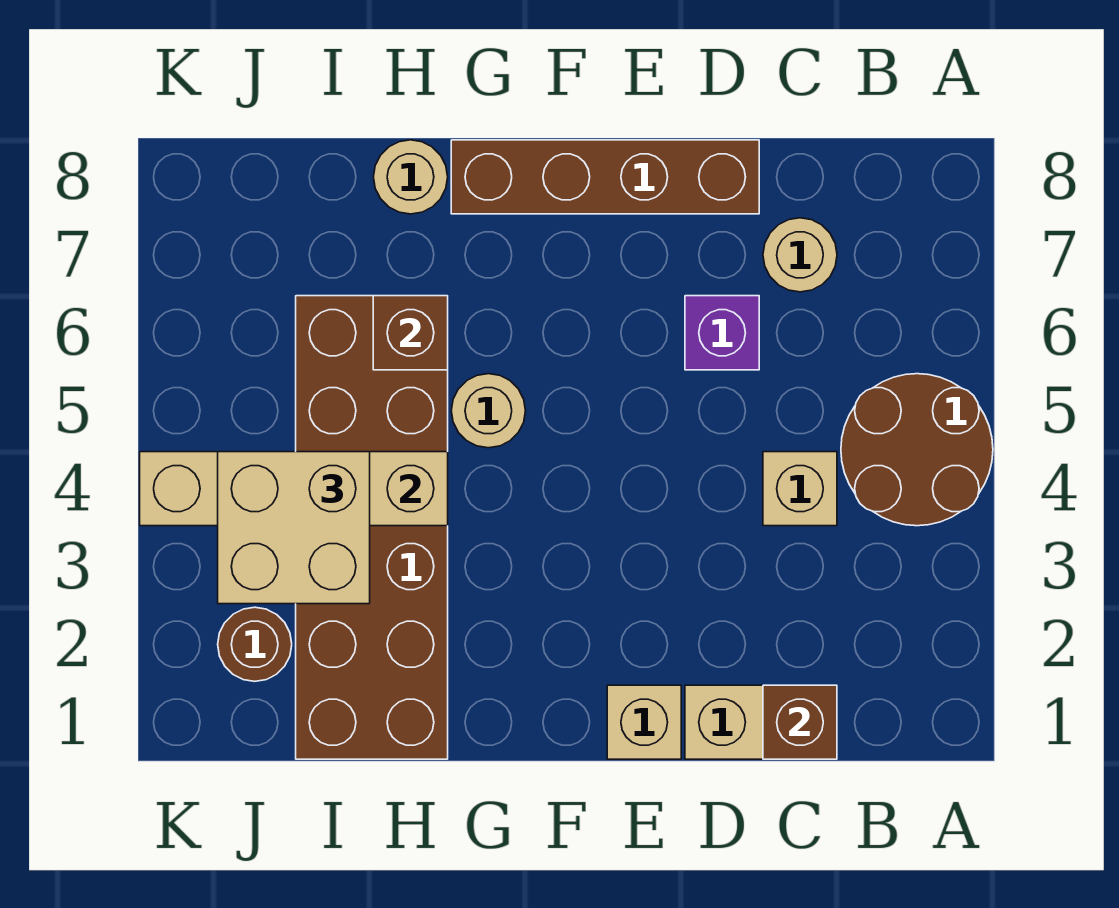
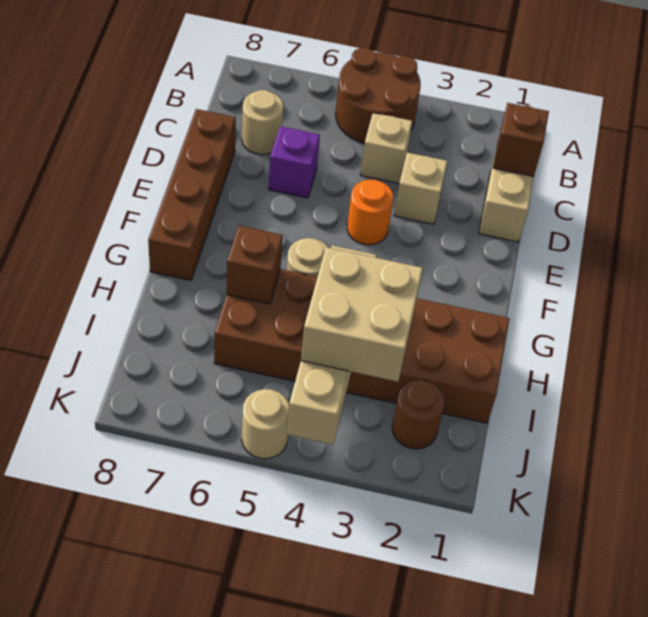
tan 1x1 brick [607,685,681,759] -> tan 1x1 brick moved to [394,153,447,224]
none -> orange 1x1 round brick [347,180,393,245]
tan 1x1 round brick [374,140,448,214] -> tan 1x1 round brick moved to [242,389,289,459]

